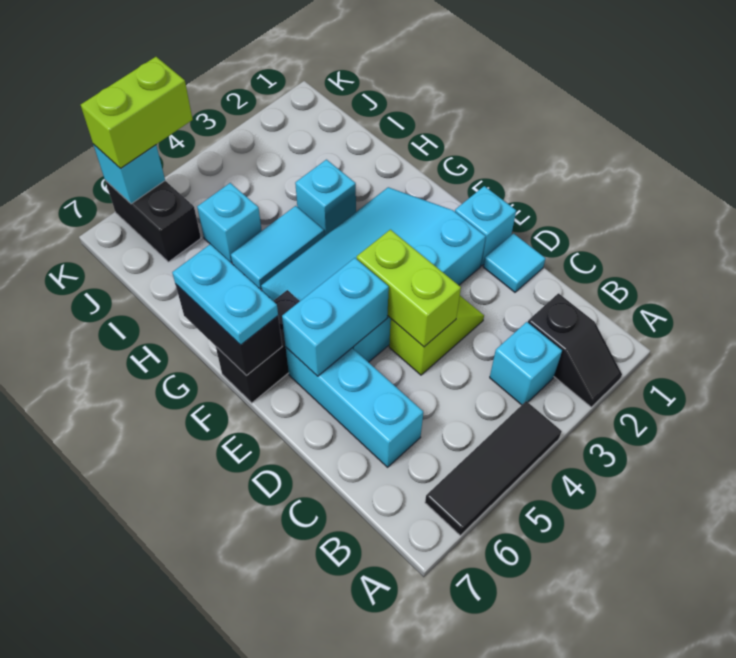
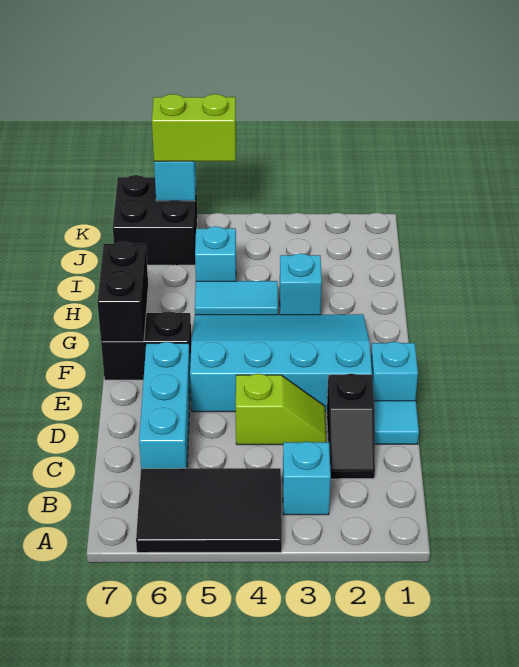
black 1x2 slope [528,293,622,407] -> black 1x2 slope moved to [327,374,375,479]
black 1x3 tile [425,401,562,535] -> black 2x3 tile [136,468,282,553]
lime 1x2 brick [357,230,461,347] -> none
cyan 1x2 brick [282,258,389,376] -> none
cyan 1x2 plate [172,244,278,345] -> none
black 1x2 brick [105,180,201,262] -> black 2x2 brick [113,175,197,265]

